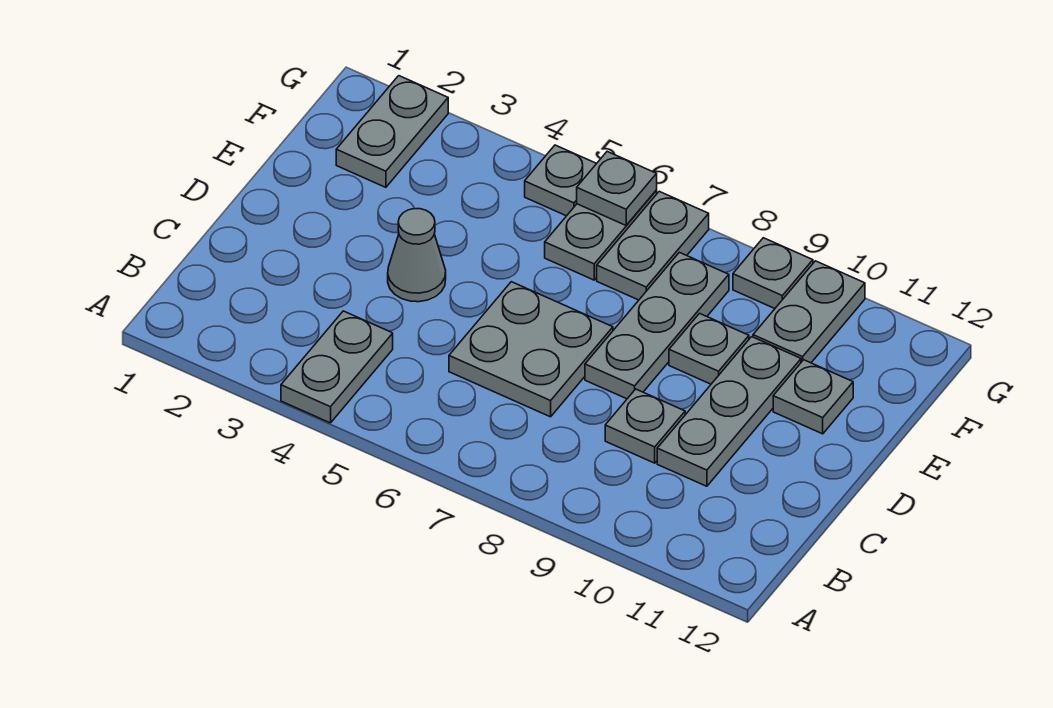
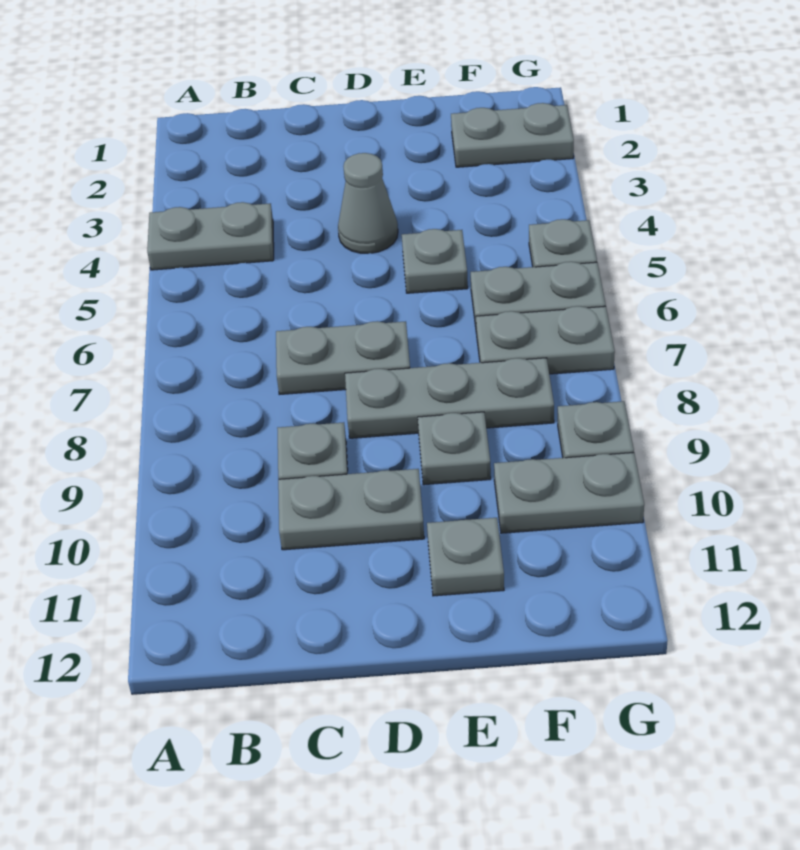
grey 2x2 plate [449,282,613,417] -> grey 1x2 plate [276,321,410,395]
grey 1x3 plate [657,337,801,486] -> grey 1x2 plate [278,469,424,550]
grey 1x1 plate [577,152,657,225] -> grey 1x1 plate moved to [402,229,468,293]

